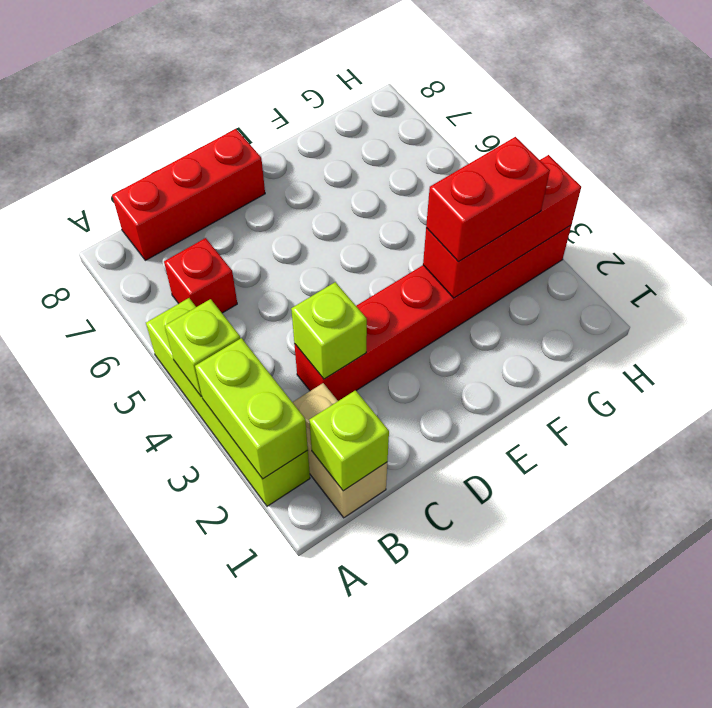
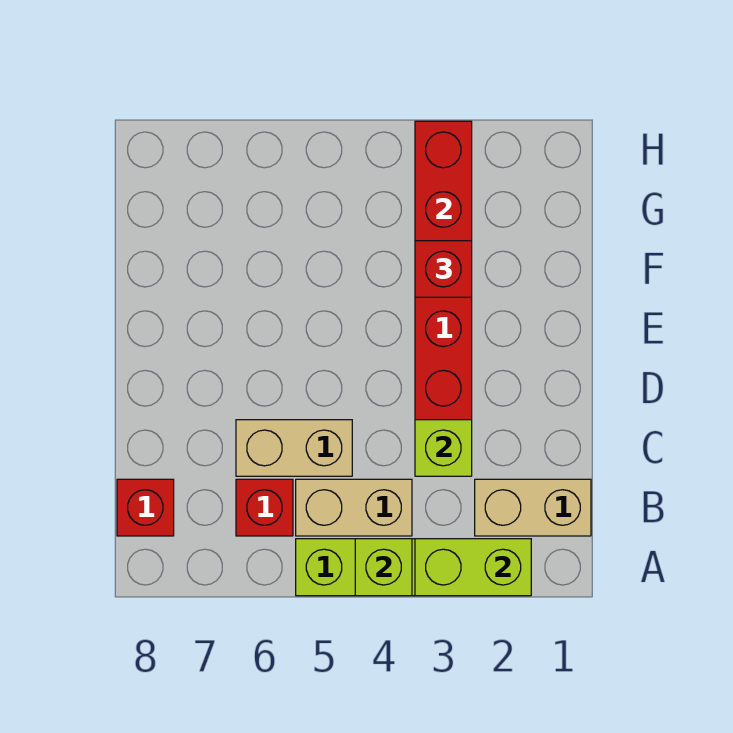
lime 1x1 brick [309,390,389,491] -> none
none -> tan 1x2 brick [296,479,412,536]
red 1x3 brick [112,129,265,260] -> red 1x1 brick [117,479,174,536]
none -> tan 1x2 brick [236,420,352,476]
red 1x2 brick [426,137,550,262] -> red 1x1 brick [415,241,472,297]

